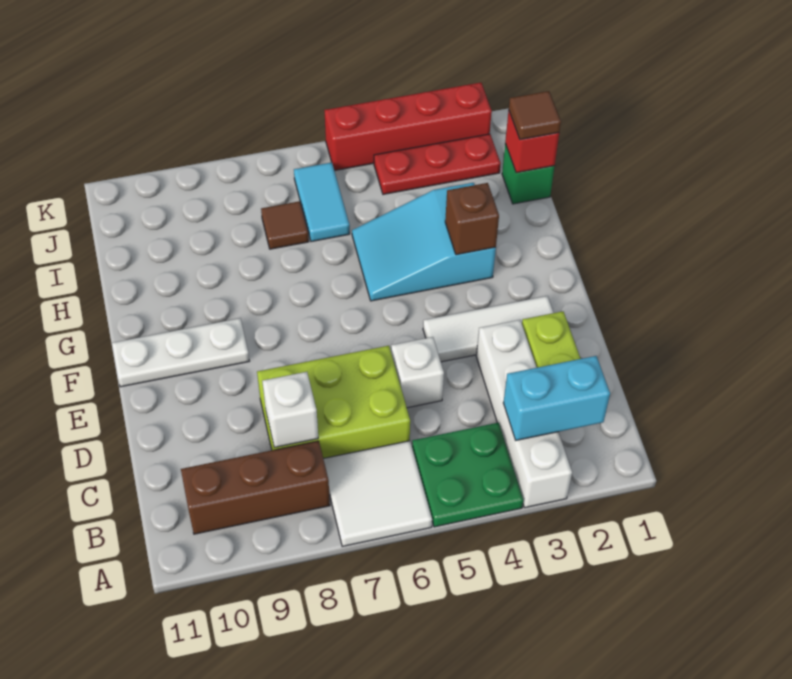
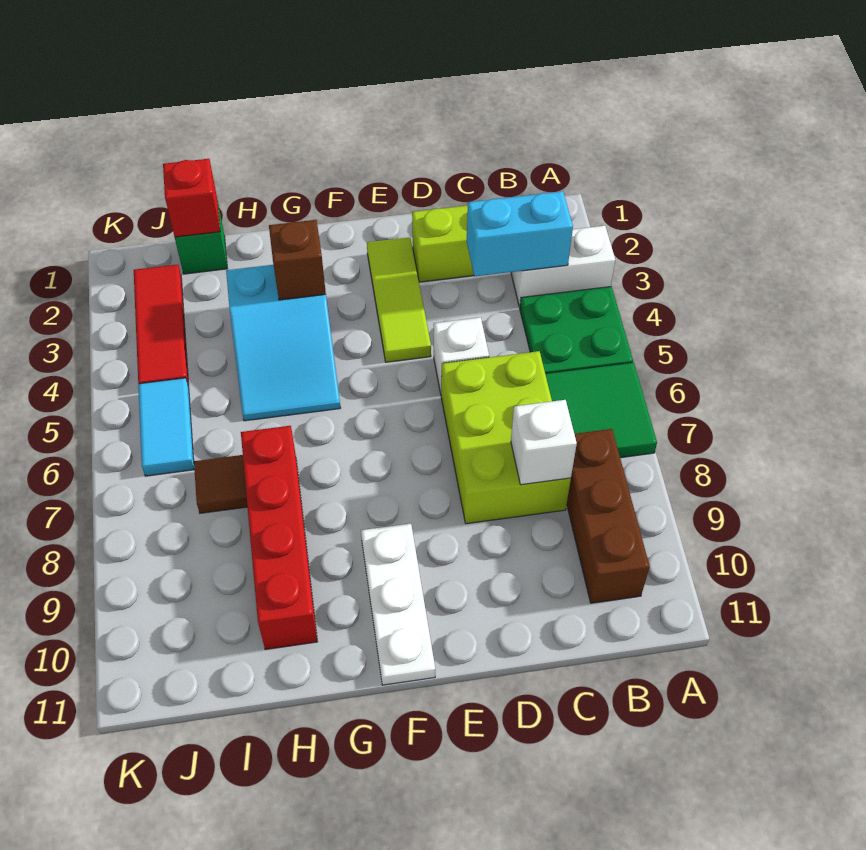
white 1x4 brick [476,320,572,508] -> white 1x2 brick [511,226,615,307]
white 2x2 tile [323,441,432,547] -> green 2x2 tile [545,362,657,458]
cyan 1x2 brick [503,356,610,440] -> cyan 1x2 brick turned to [467,191,573,276]
white 1x3 tile [423,296,554,362] -> lime 1x3 tile [367,237,431,362]
brown 1x1 tile [509,91,561,140] -> none
cyan 1x2 tile [294,162,350,242] -> cyan 1x2 tile turned to [138,378,194,476]
red 1x3 plate [374,134,501,194] -> red 1x3 tile [134,265,189,387]
red 1x4 brick [325,83,492,171] -> red 1x4 brick moved to [241,426,317,649]

